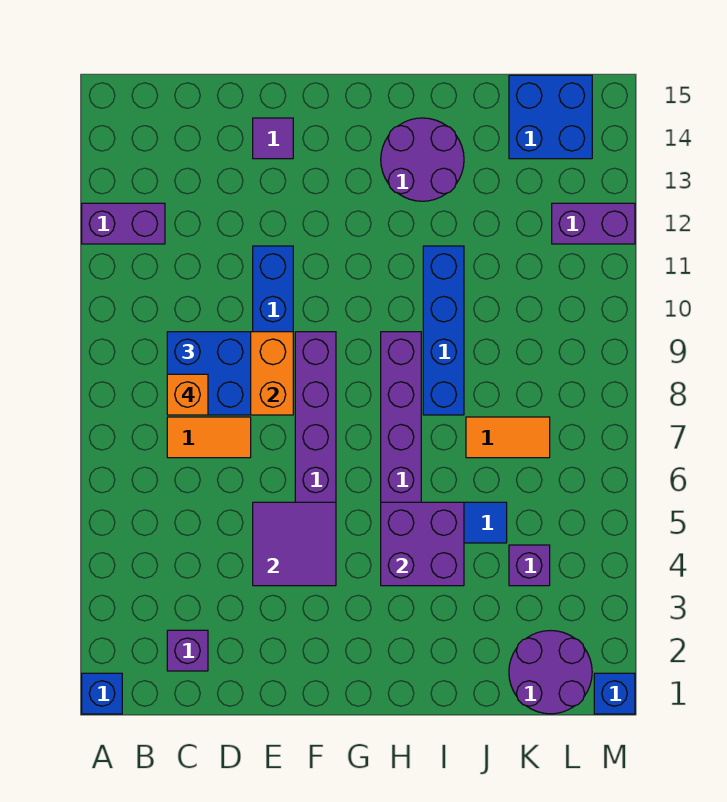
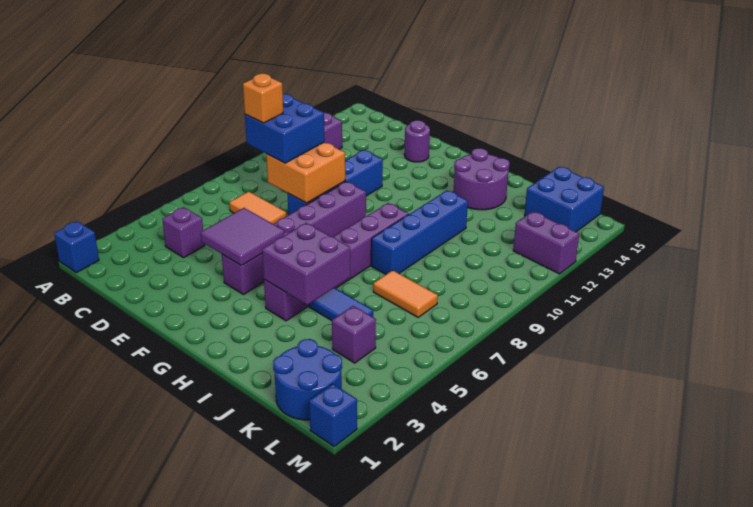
purple 1x1 brick [167,630,208,671] -> purple 1x1 brick moved to [162,207,205,258]
purple 1x1 tile [253,118,293,159] -> purple 1x1 round brick [404,120,430,162]
purple 2x2 round brick [509,631,592,714] -> blue 2x2 round brick [273,339,342,420]

